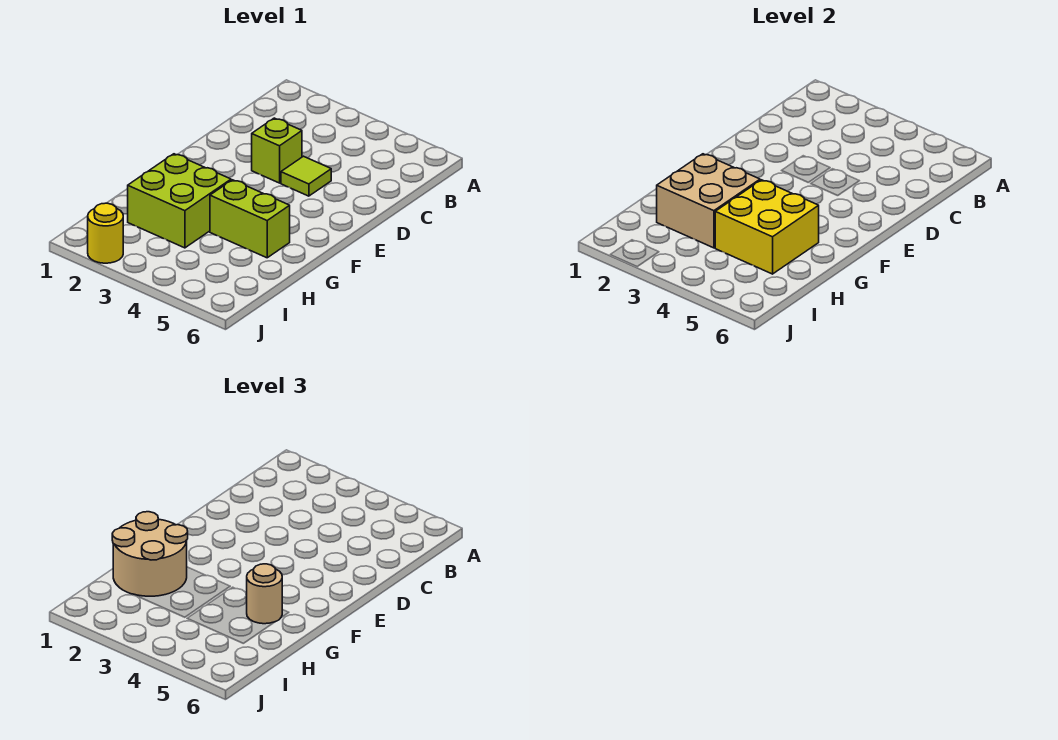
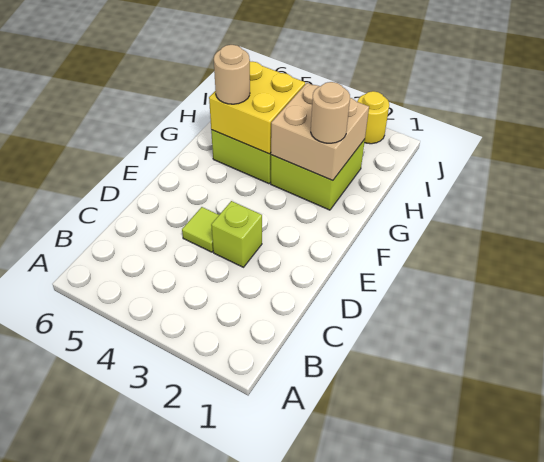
tan 2x2 round brick [112,512,188,596] -> tan 1x1 round brick [311,82,350,143]

